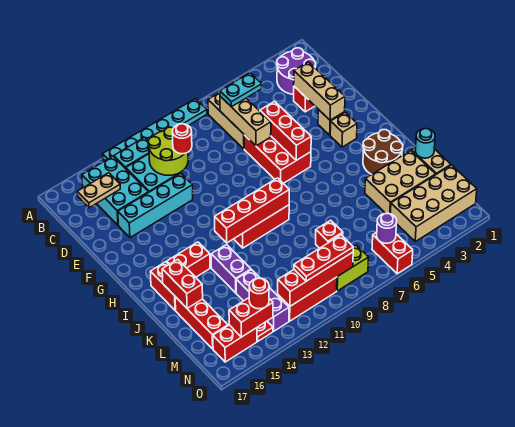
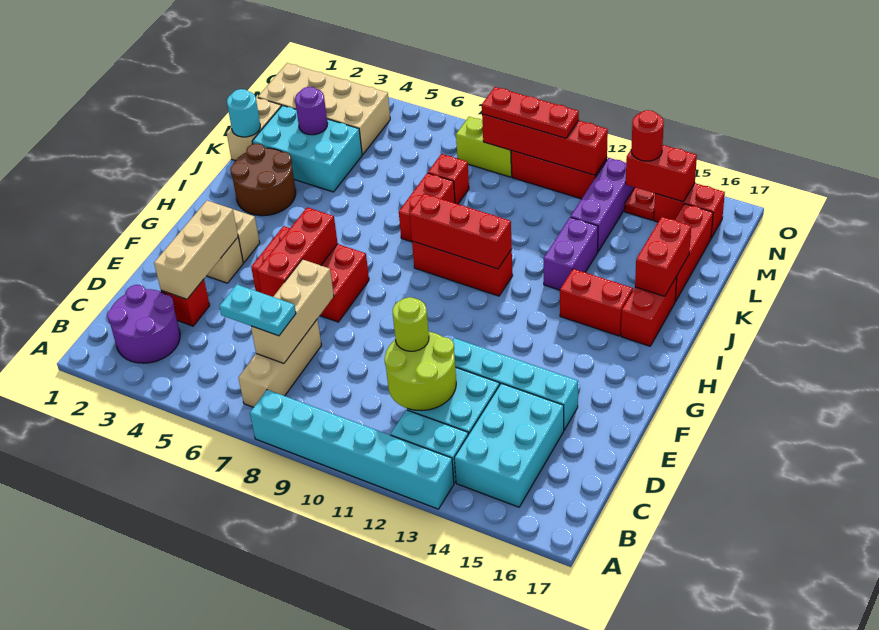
cyan 1x6 plate [103,99,207,161] -> cyan 1x6 brick [250,390,454,509]
tan 1x2 plate [77,173,120,208] -> none
red 1x1 round brick [172,124,192,154] -> lime 1x1 round brick [393,297,429,351]
red 2x3 brick [244,135,311,183] -> red 2x3 brick turned to [251,226,369,322]
red 1x4 brick [215,178,289,243] -> red 1x3 brick [410,194,512,269]
tan 2x3 brick [365,151,436,214] -> cyan 2x3 brick [252,105,362,192]
red 1x2 brick [372,232,413,274] -> red 1x2 brick moved to [399,173,455,242]
purple 1x1 round brick [377,213,397,243] -> purple 1x1 round brick moved to [295,87,328,135]

